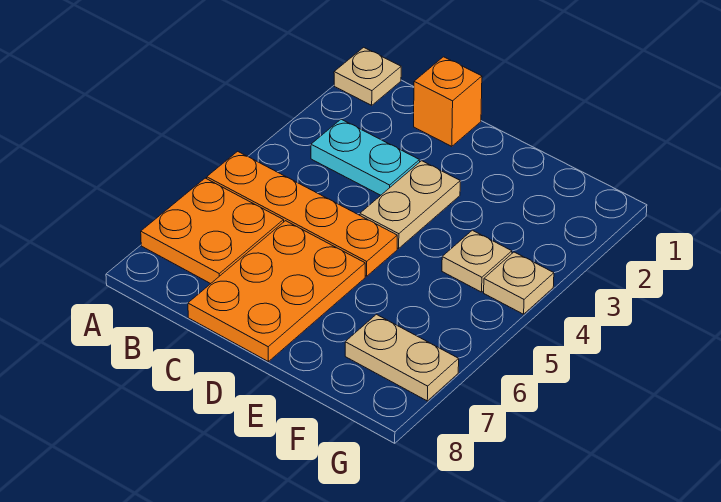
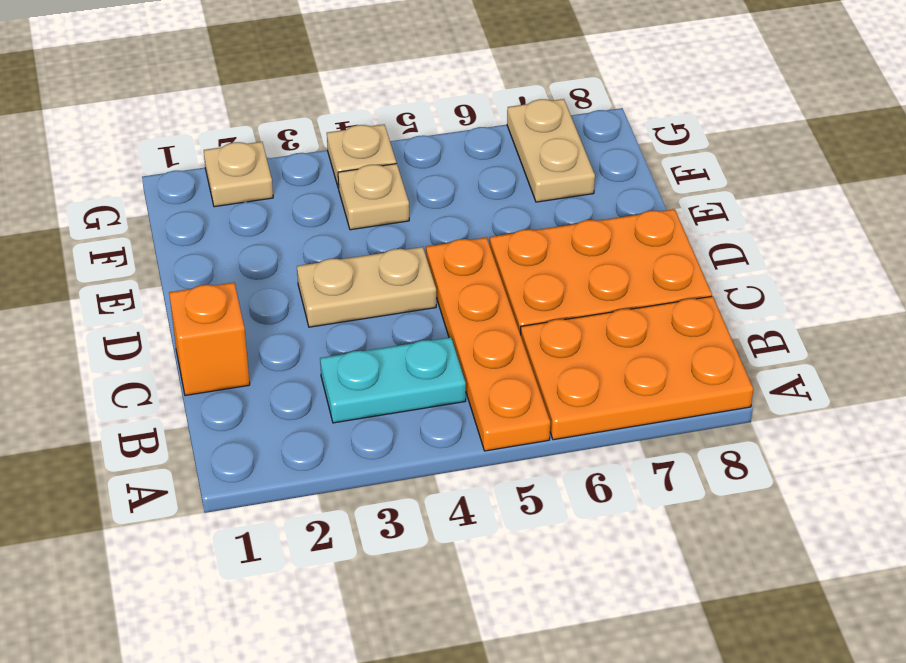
tan 1x1 plate [334,47,401,105] -> tan 1x1 plate moved to [204,142,273,207]
orange 2x2 plate [141,178,284,284] -> orange 2x3 plate [521,296,753,440]
cyan 1x2 plate [311,119,420,195] -> cyan 1x2 plate turned to [320,337,466,423]

